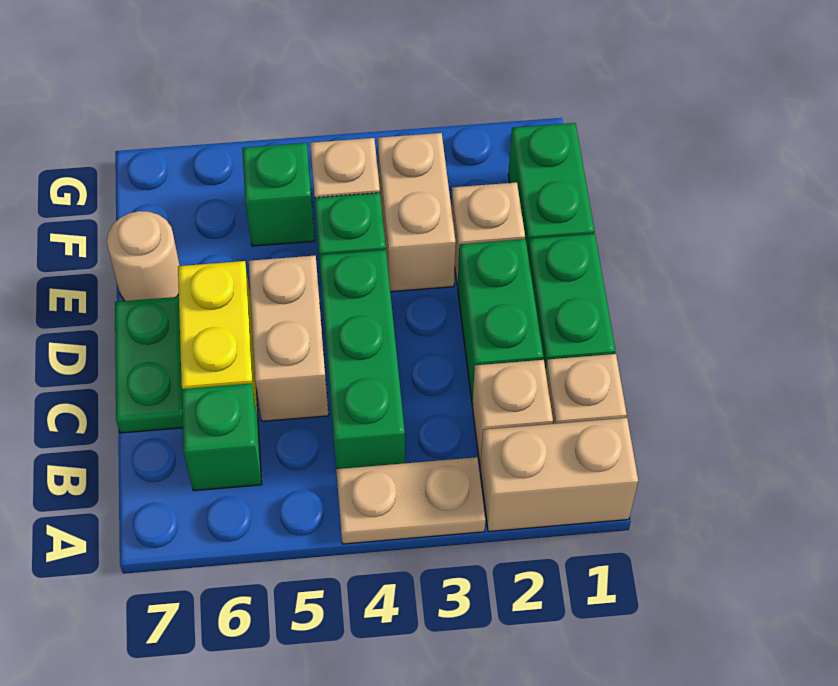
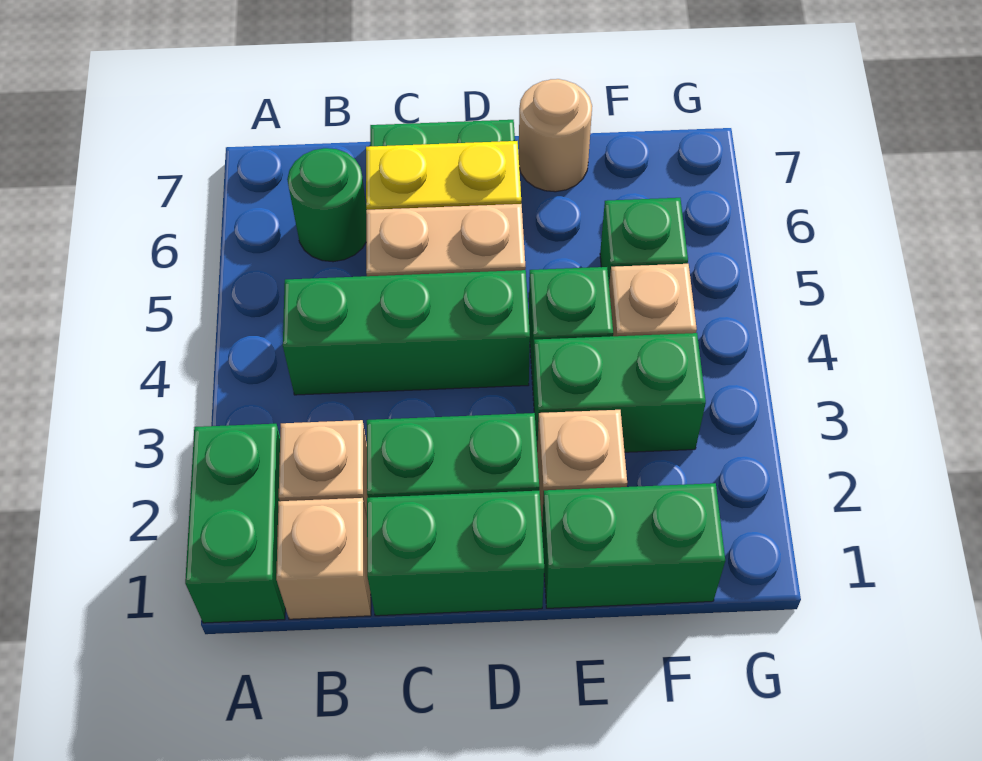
tan 1x2 brick [480,418,638,532] -> green 1x2 brick [185,424,285,623]
tan 1x2 plate [336,457,485,544] -> none
green 1x1 brick [182,383,262,491] -> green 1x1 round brick [287,148,367,262]
tan 1x2 brick [378,133,456,292] -> green 1x2 brick [533,333,706,452]

